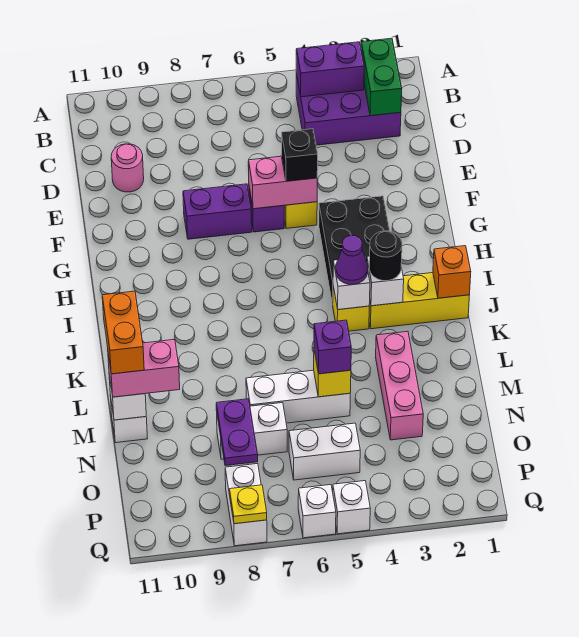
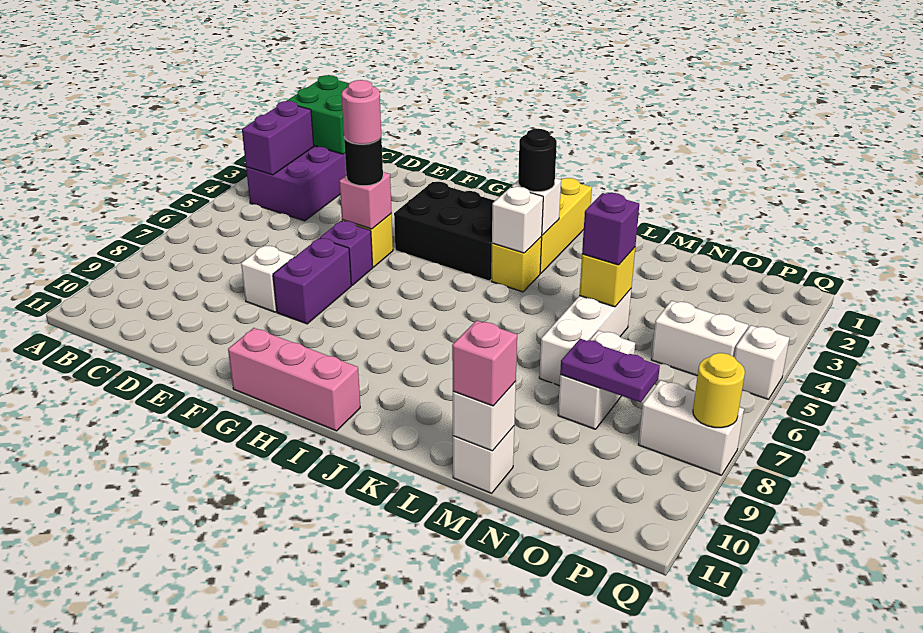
green 1x2 brick [361,38,402,116] -> green 2x2 brick [287,75,350,154]
pink 1x1 round brick [111,144,144,192] -> pink 1x1 round brick moved to [342,80,381,144]
pink 1x2 brick [249,156,317,209] -> pink 1x1 brick [339,172,392,229]
black 1x1 brick [282,129,318,181] -> black 1x1 round brick [344,137,383,186]
orange 1x1 brick [433,246,471,298] -> none
purple 1x1 cone [336,235,368,284] -> none
pink 1x3 brick [376,331,423,440] -> pink 1x3 brick moved to [228,328,360,431]
orange 1x2 brick [102,291,144,374] -> none
pink 1x2 brick [108,339,180,397] -> pink 1x1 brick [452,321,517,406]
white 1x2 brick [289,423,360,480] -> white 1x2 brick turned to [651,301,748,376]
white 1x1 brick [298,485,336,538] -> white 1x1 brick moved to [241,245,294,312]
yellow 1x1 plate [230,485,267,524] -> yellow 1x1 round brick [693,353,745,428]

